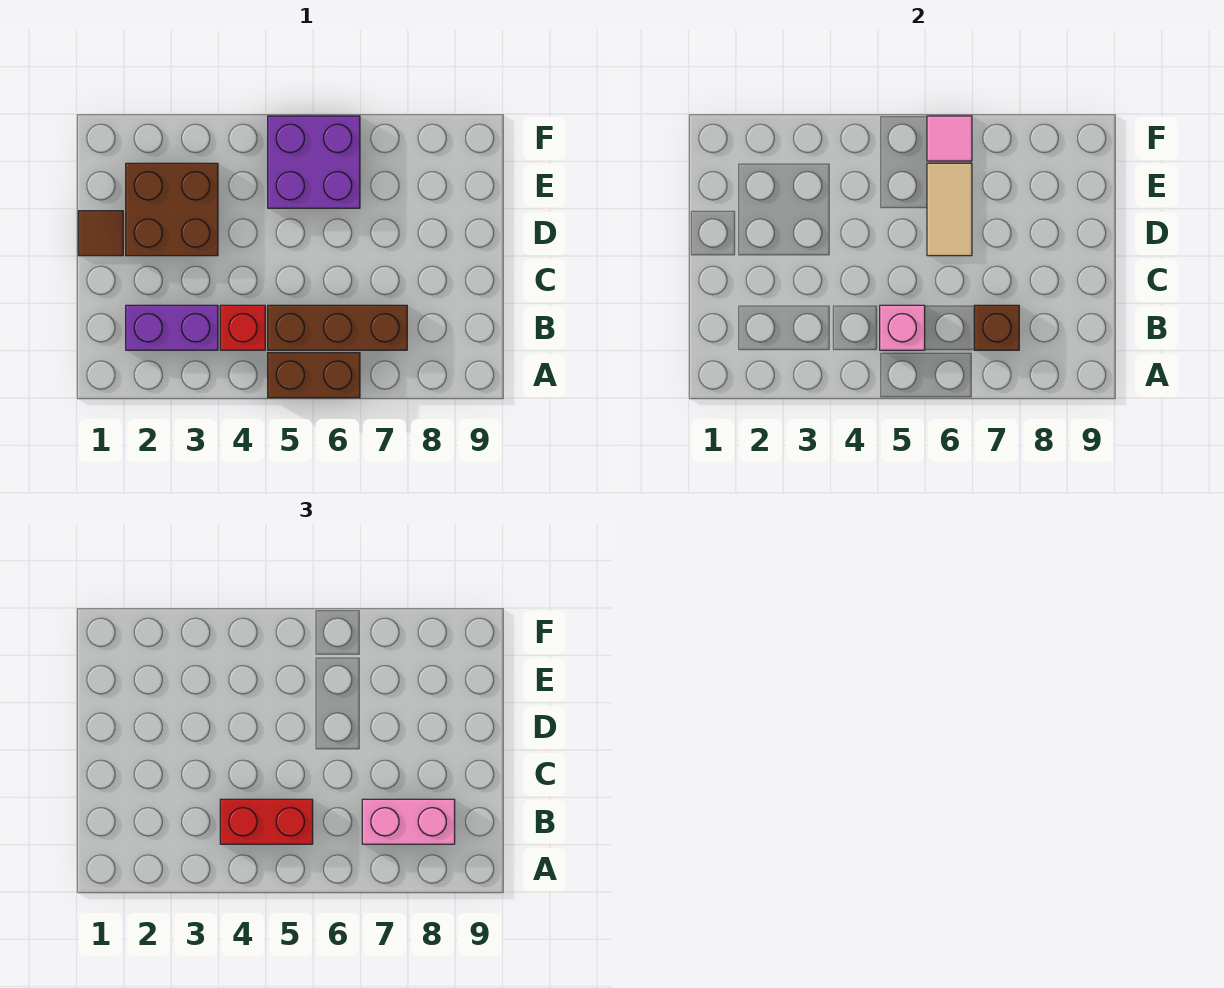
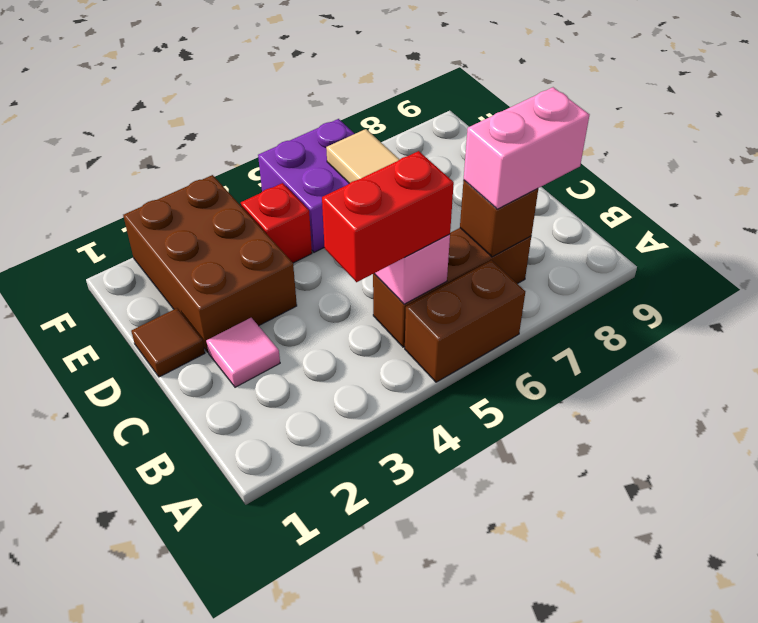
purple 1x2 brick [126,305,218,350] -> none
red 1x1 brick [220,305,265,350] -> red 1x1 brick moved to [241,183,312,263]
brown 2x2 brick [126,163,218,256] -> brown 2x3 brick [123,175,297,352]
pink 1x1 tile [927,116,972,161] -> pink 1x1 tile moved to [206,318,280,387]

